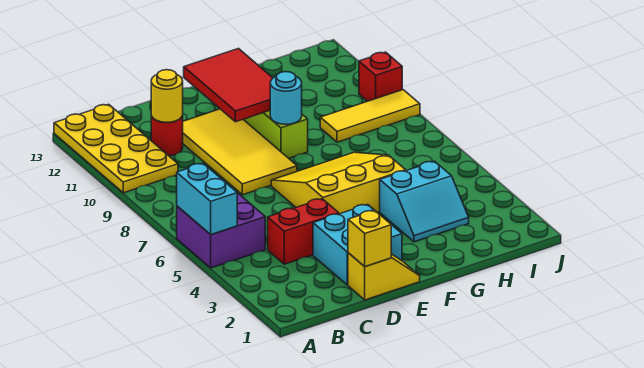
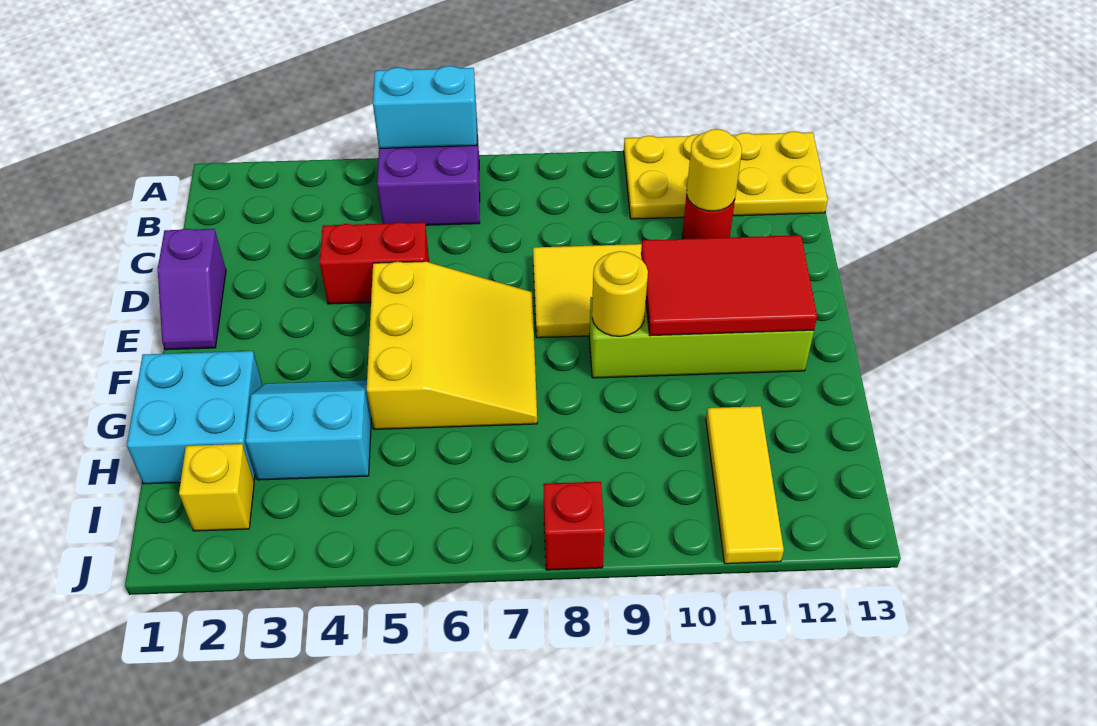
red 1x2 brick [268,199,339,264] -> red 1x2 brick turned to [320,222,429,304]
yellow 1x2 slope [348,253,420,300] -> purple 1x2 slope [158,229,226,350]
yellow 1x1 brick [348,210,391,267] -> yellow 1x1 brick moved to [179,444,254,531]
cyan 2x2 brick [313,204,402,285] -> cyan 2x2 brick moved to [127,351,262,484]
cyan 1x1 round brick [270,72,302,124] -> yellow 1x1 round brick [592,251,648,336]
cyan 2x2 slope [380,161,469,242] -> cyan 2x2 slope turned to [246,380,371,480]
yellow 1x3 tile [320,90,420,142] -> yellow 1x3 tile moved to [706,406,784,564]
red 1x1 brick [359,52,402,101] -> red 1x1 brick moved to [543,482,605,570]

